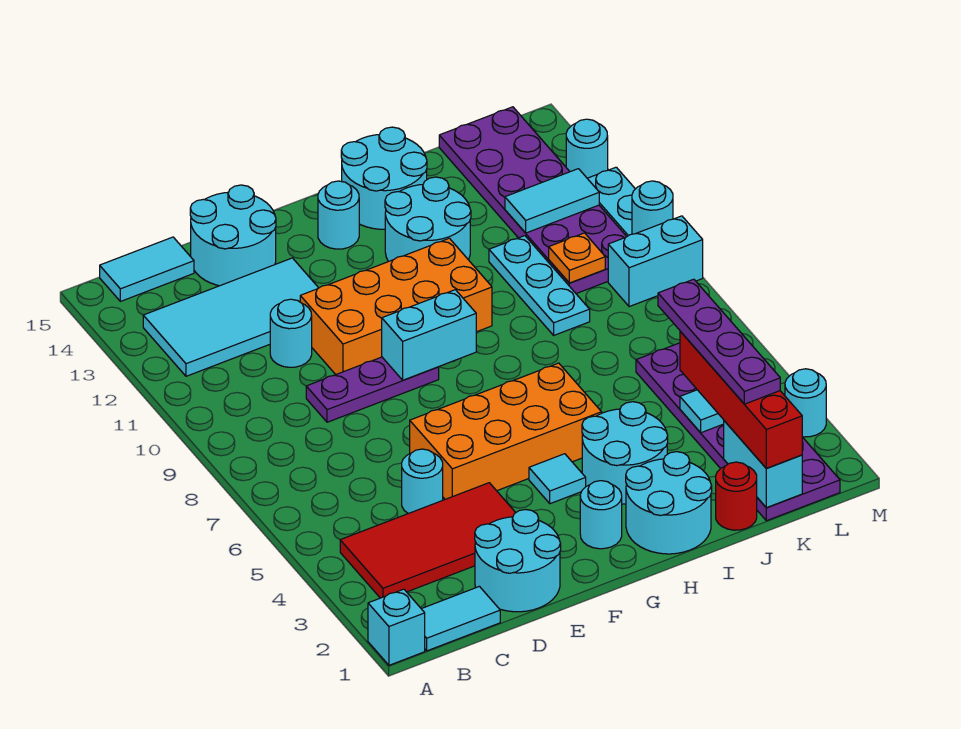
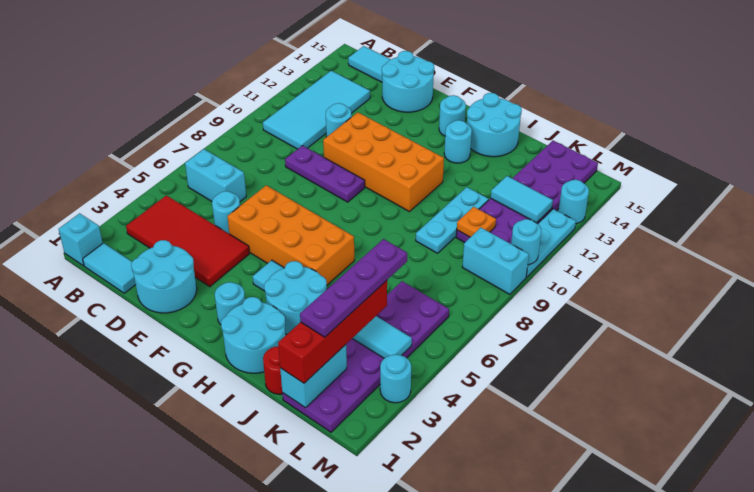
cyan 2x4 tile [143,258,318,376] -> cyan 2x4 tile turned to [263,71,370,149]
cyan 1x2 brick [382,290,476,380] -> cyan 1x2 brick moved to [185,149,246,201]
cyan 2x2 round brick [385,177,471,262] -> cyan 1x1 round brick [444,120,472,163]

